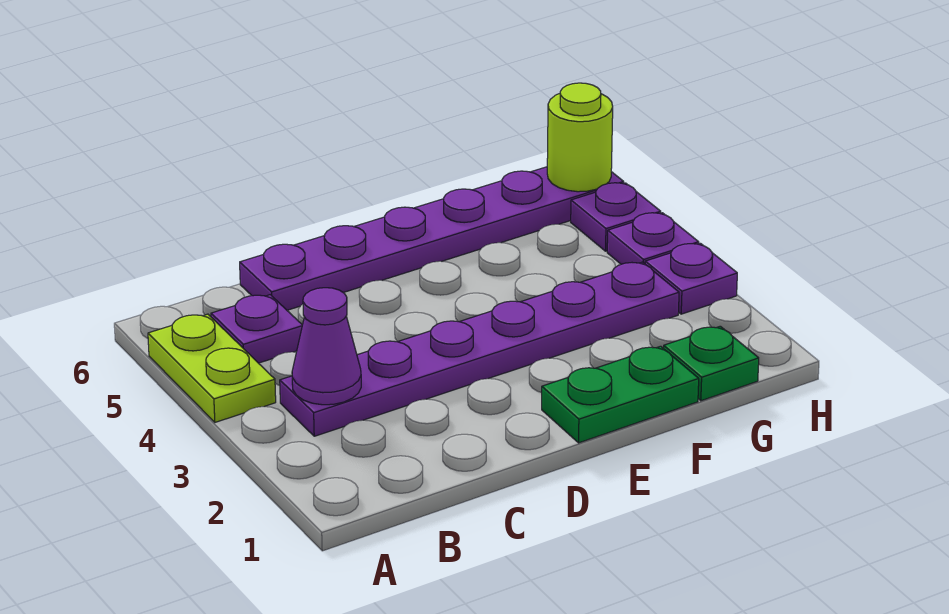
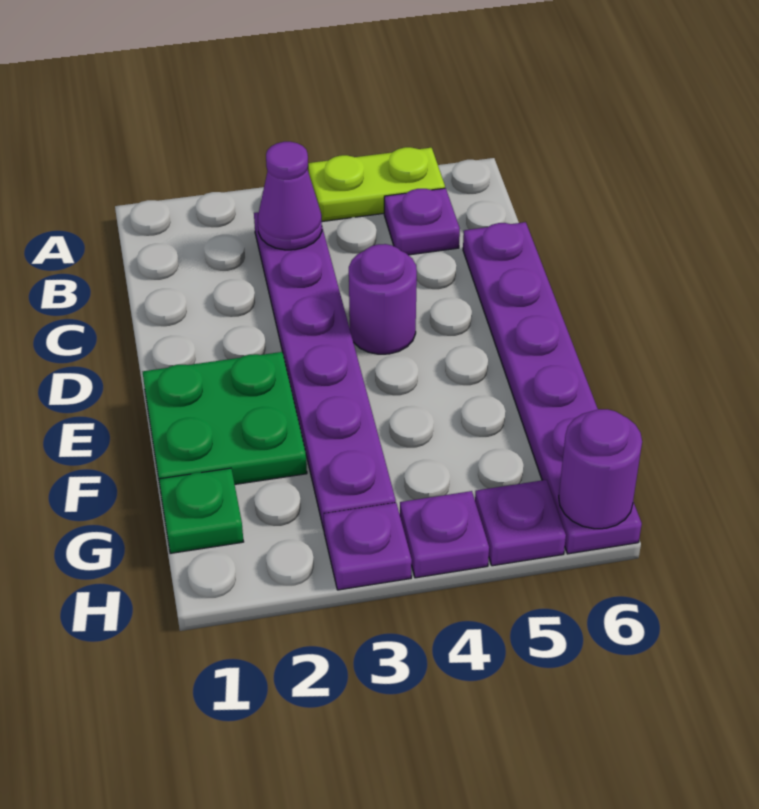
none -> purple 1x1 round brick [349,244,417,354]
green 1x2 plate [542,346,699,443] -> green 2x2 plate [143,352,307,484]
lime 1x1 round brick [547,83,613,192] -> purple 1x1 round brick [559,409,642,529]

